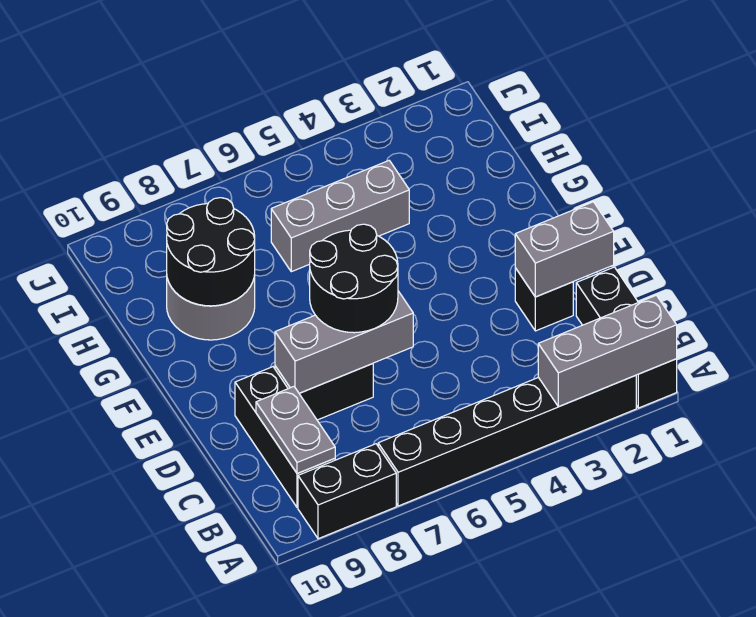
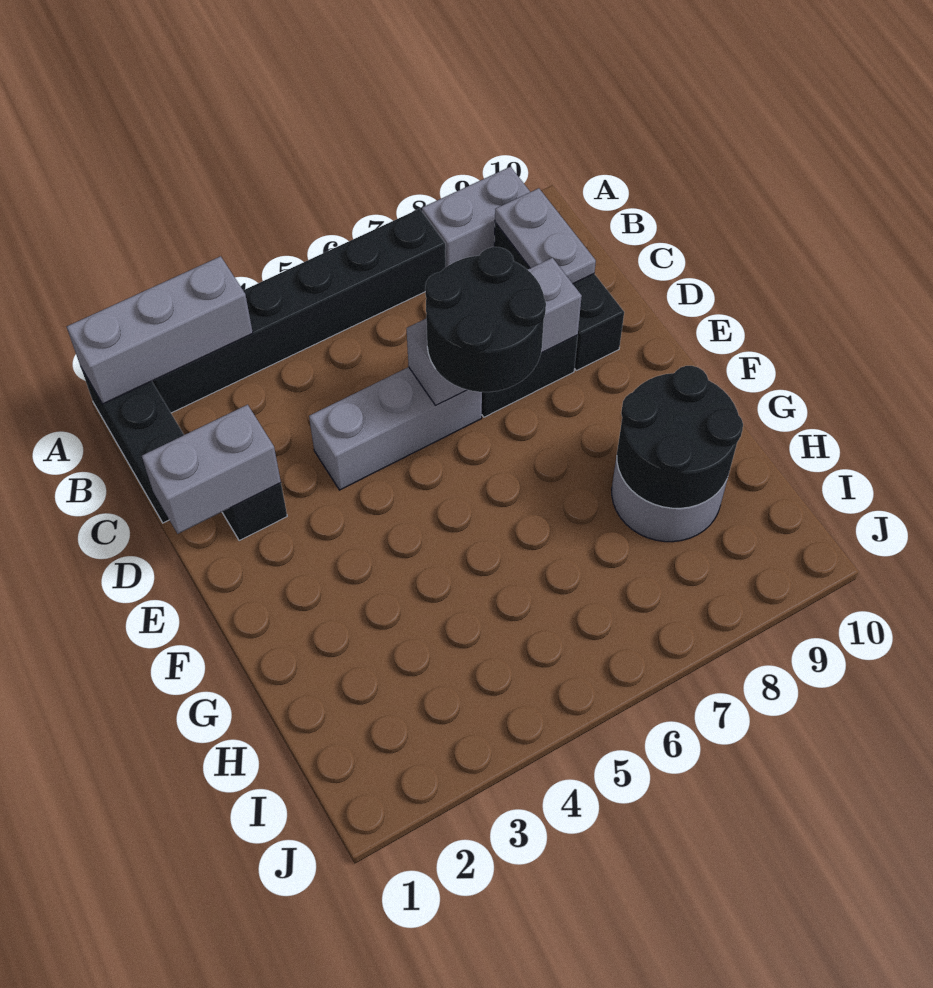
black 1x2 brick [298,444,396,539] -> grey 1x2 brick [422,167,530,267]
grey 1x3 brick [271,161,409,272] -> grey 1x3 brick moved to [309,367,482,490]

